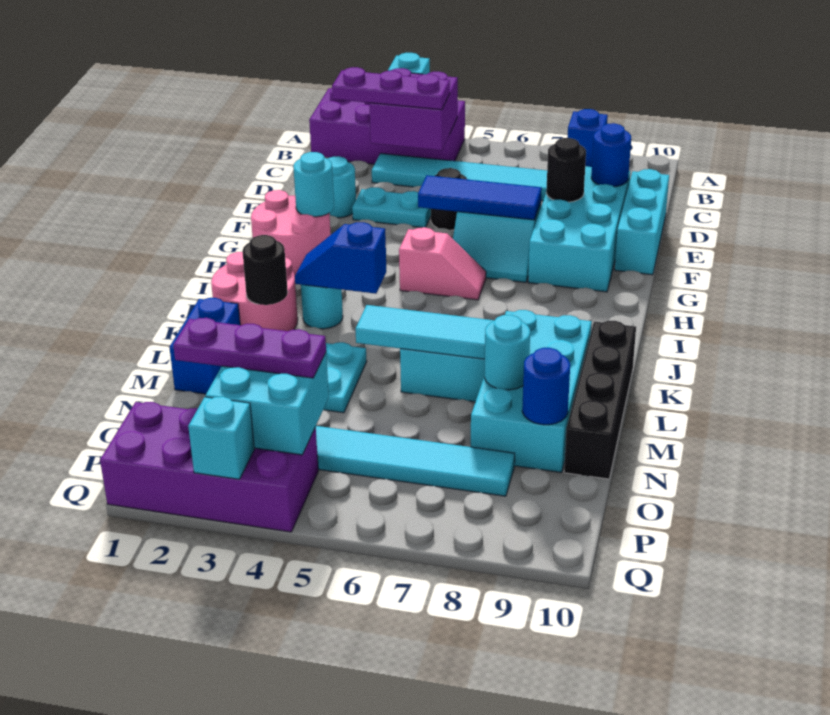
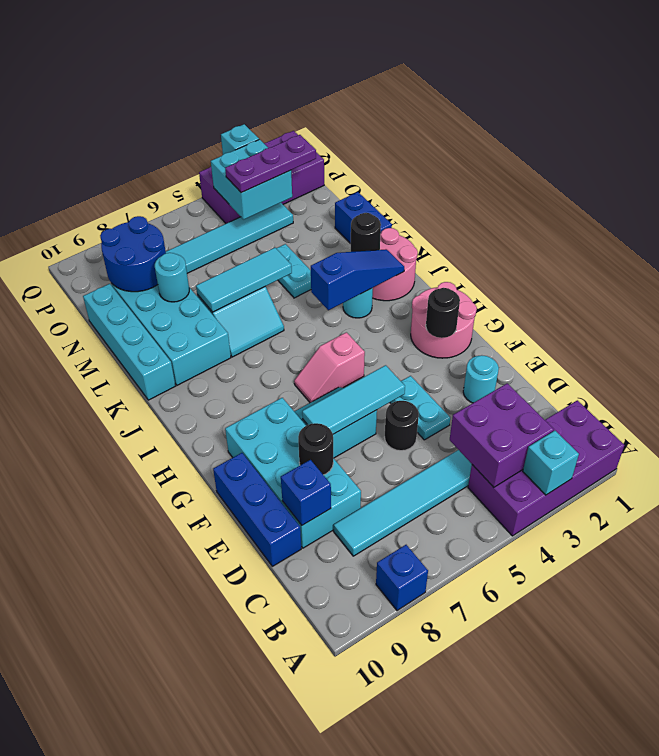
purple 1x3 plate [332,67,450,110] -> none
blue 1x1 round brick [591,123,631,187] -> blue 1x1 brick [281,460,331,525]
cyan 1x3 brick [615,169,669,275] -> blue 1x3 brick [213,453,301,566]
cyan 1x2 plate [352,187,431,227] -> cyan 1x2 plate turned to [390,376,450,440]
blue 1x3 tile [418,175,542,220] -> cyan 1x3 tile [302,365,405,434]
cyan 1x1 round brick [293,152,334,217] -> black 1x1 round brick [426,288,460,338]
blue 1x2 slope [295,222,386,294] -> blue 1x3 slope [311,249,404,310]
black 1x4 brick [564,321,636,479] -> cyan 1x4 brick [83,284,175,400]
blue 1x1 round brick [522,348,570,425] -> blue 2x2 round brick [100,216,166,292]

